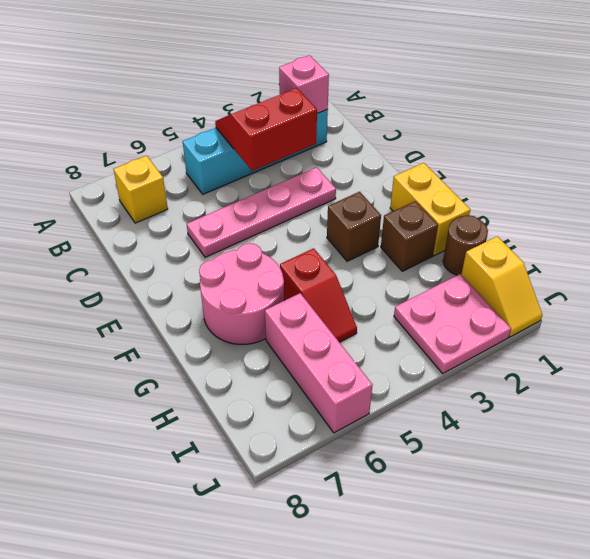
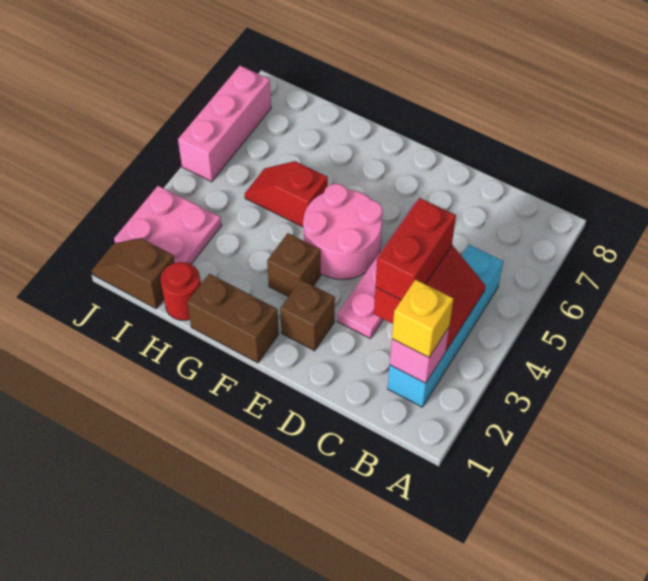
yellow 1x1 brick [114,156,168,223] -> yellow 1x1 brick moved to [392,280,453,357]
none -> red 1x2 brick [375,198,456,300]
yellow 1x2 brick [390,163,470,256] -> brown 1x2 brick [187,274,279,363]
pink 2x2 round brick [199,243,284,344] -> pink 2x2 round brick moved to [303,184,383,279]
brown 1x1 brick [381,201,438,271] -> brown 1x1 brick moved to [280,280,335,351]
brown 1x1 round brick [443,215,488,275] -> red 1x1 round brick [161,262,201,320]
pink 1x3 brick [265,293,372,433] -> pink 1x3 brick turned to [178,66,271,182]
yellow 1x2 slope [461,236,542,337] -> brown 1x2 slope [92,238,175,308]

